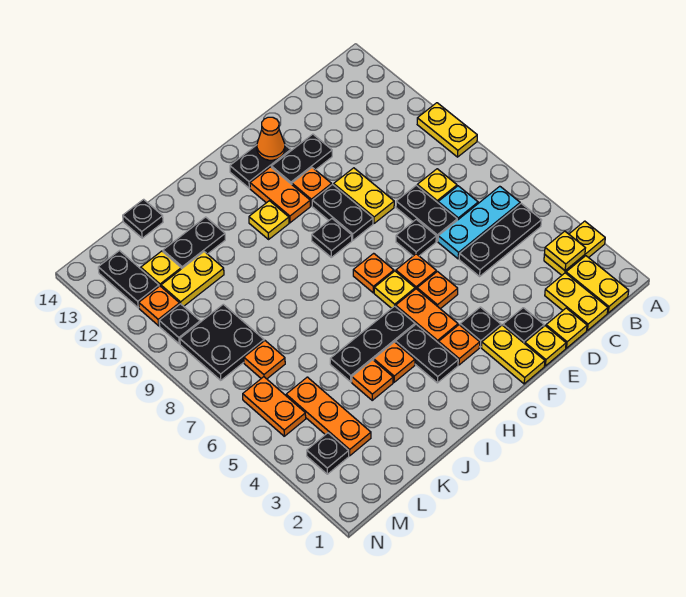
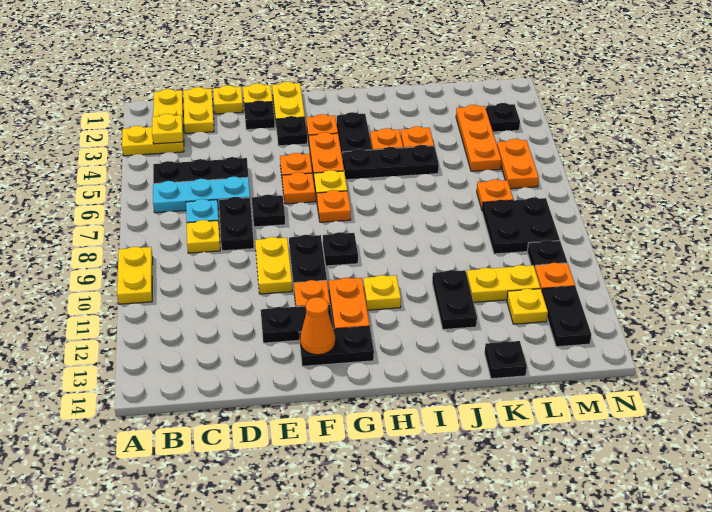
black 1x2 plate [163,217,225,269] -> black 1x2 plate turned to [432,270,477,330]

